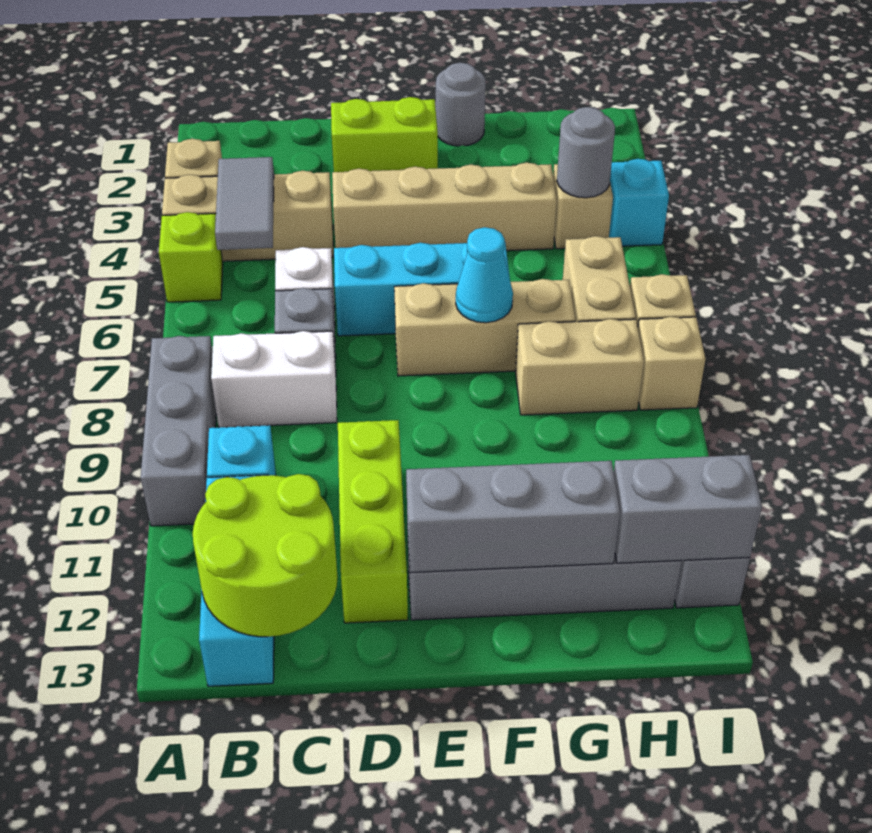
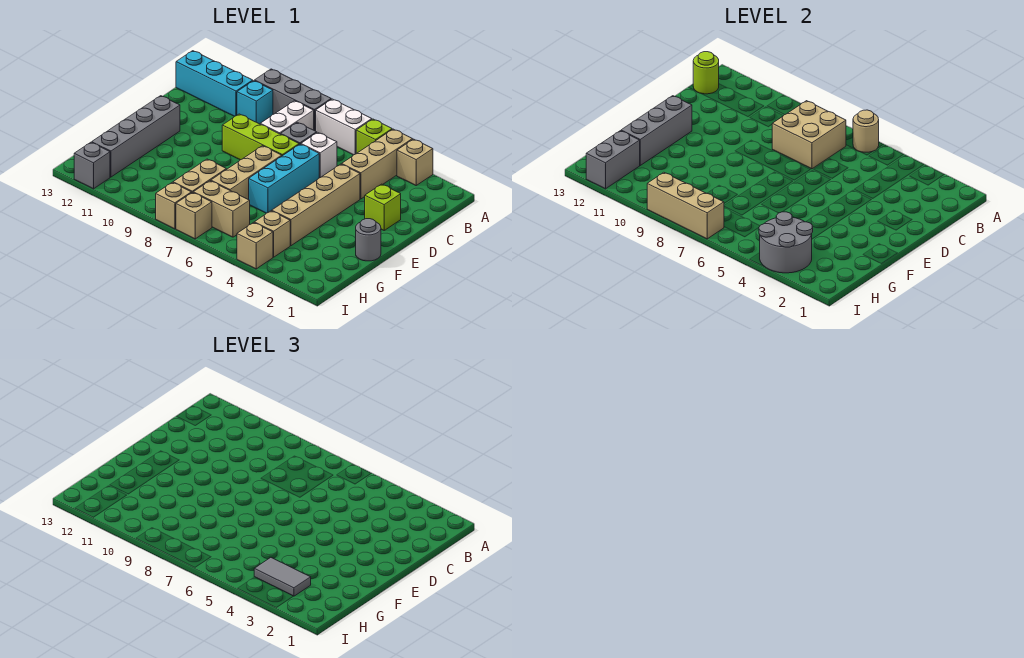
none -> white 1x2 brick [316,99,372,155]
none -> tan 1x1 round brick [853,110,879,152]
grey 1x2 tile [215,157,274,250] -> grey 1x2 tile moved to [254,558,311,596]
none -> tan 2x2 brick [772,101,846,169]
lime 2x2 round brick [193,474,338,637] -> lime 1x1 round brick [693,52,719,94]
lime 1x2 brick [331,97,438,172] -> lime 1x1 brick [365,184,401,230]
lime 1x3 brick [338,420,408,623] -> lime 1x3 brick moved to [222,114,299,160]
cyan 1x1 cone [456,227,513,323] -> none
grey 1x1 round brick [557,107,615,198] -> grey 2x2 round brick [759,212,813,273]
cyan 1x1 brick [609,159,669,246] -> tan 1x1 brick [237,223,273,269]
none -> tan 1x3 brick [647,172,724,239]

